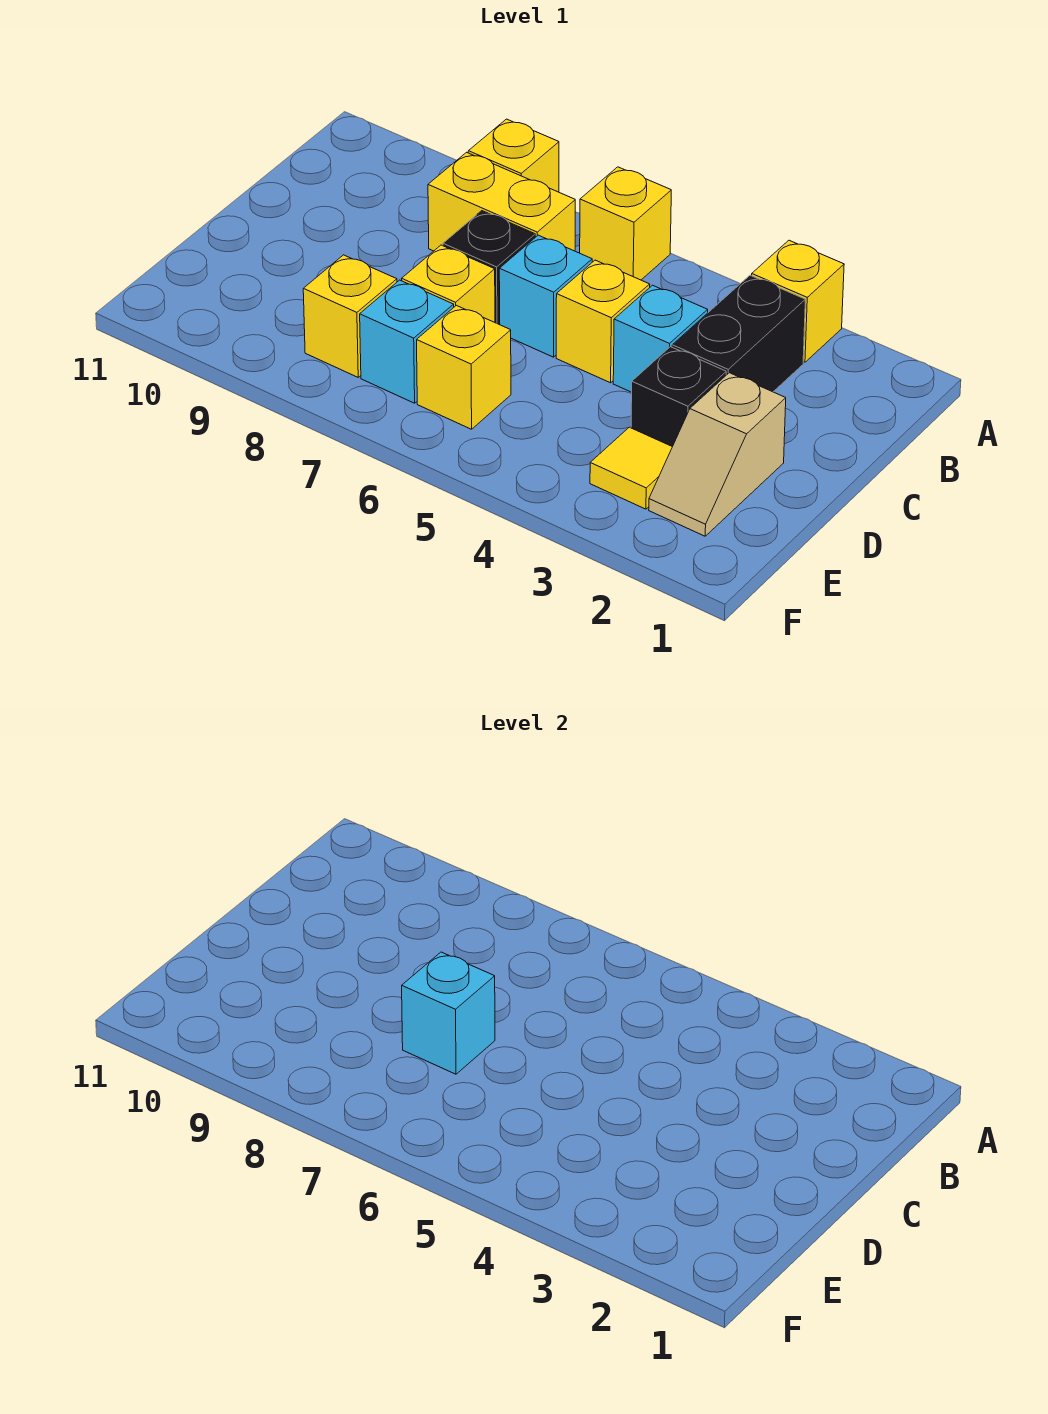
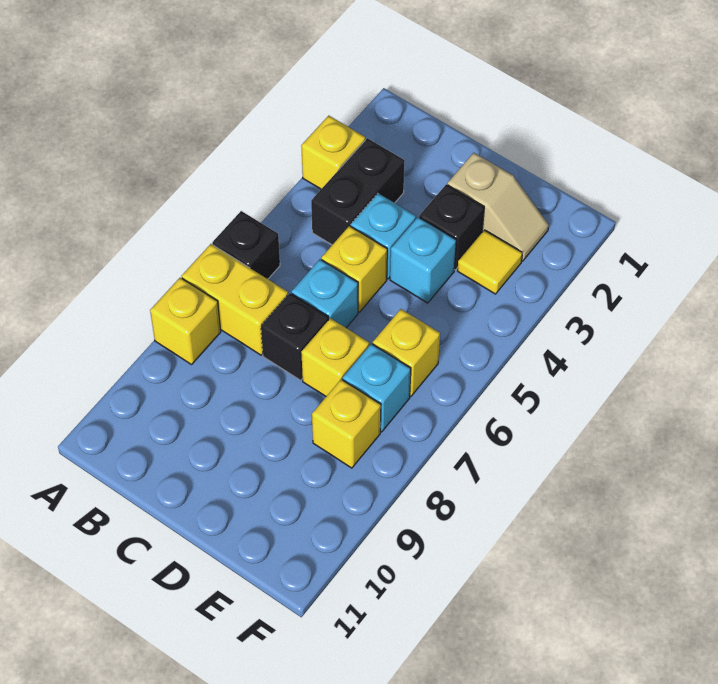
yellow 1x1 brick [580,167,671,280] -> black 1x1 brick [212,211,280,279]
black 1x2 brick [672,275,805,392] -> black 1x2 brick turned to [311,138,405,245]
yellow 1x2 brick [428,152,575,251] -> yellow 1x2 brick turned to [182,244,288,355]
cyan 1x1 brick [402,952,495,1074] -> cyan 1x1 brick moved to [390,217,456,303]

